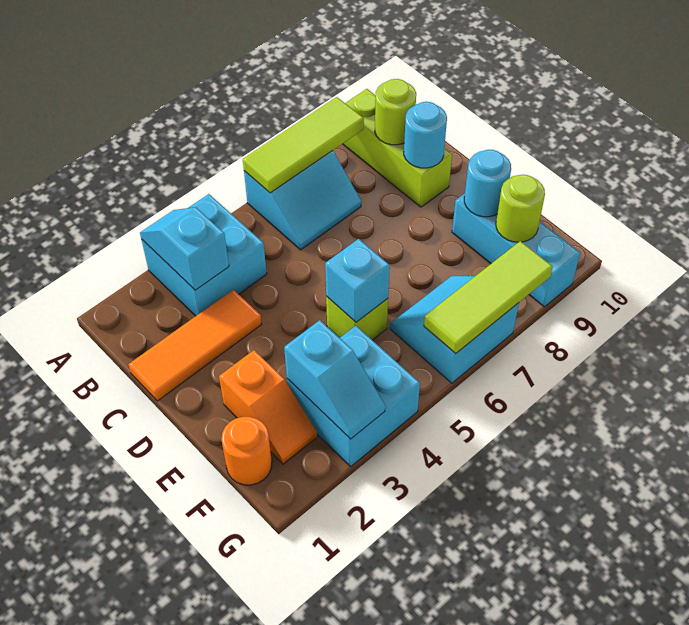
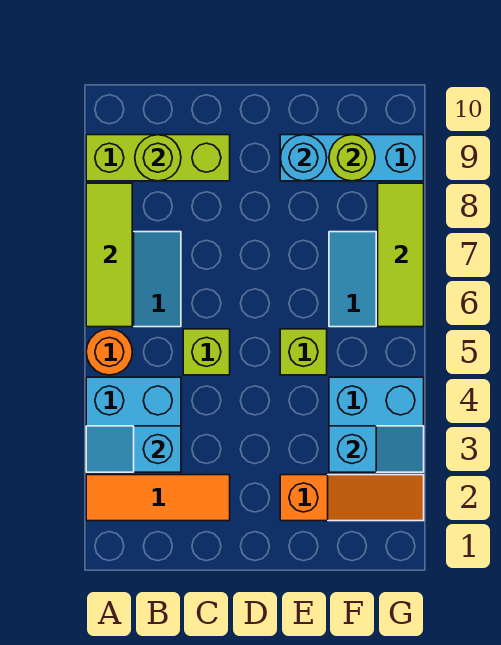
orange 1x3 tile [128,290,262,401] -> orange 1x3 tile turned to [86,475,230,521]
none -> lime 1x1 brick [183,329,230,375]
cyan 1x1 round brick [404,102,447,168] -> none
orange 1x2 slope [219,350,317,464] -> orange 1x3 slope [280,475,424,521]
cyan 1x1 brick [325,239,390,322] -> none
orange 1x1 round brick [221,417,272,485] -> orange 1x1 round brick moved to [86,329,132,375]

